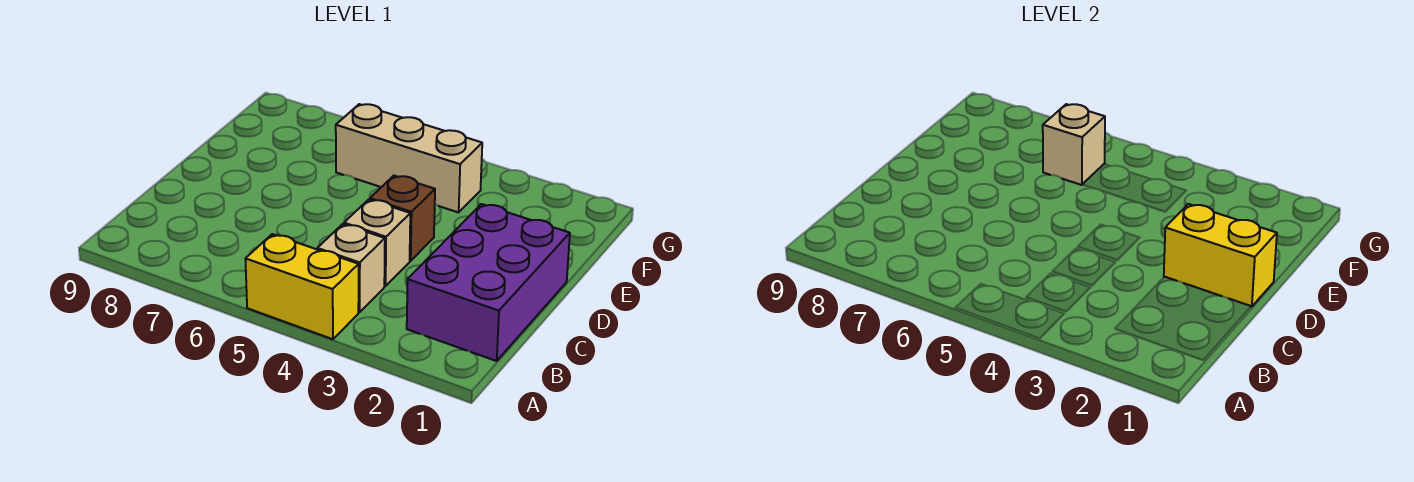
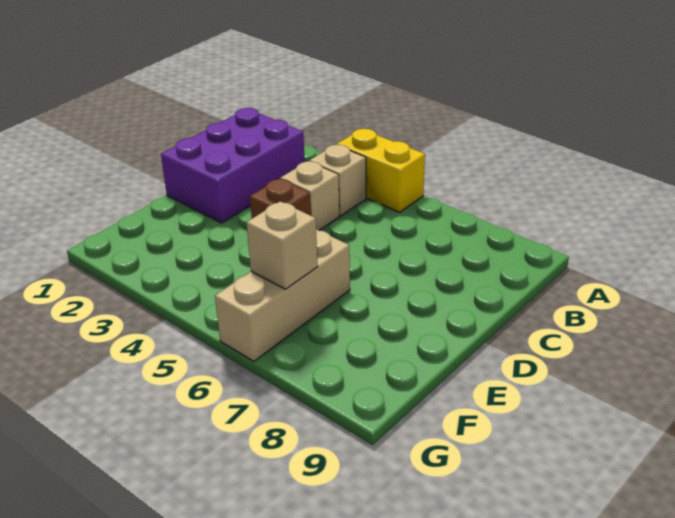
yellow 1x2 brick [1164,204,1277,307] -> none
tan 1x3 brick [336,104,482,212] -> tan 1x3 brick turned to [215,229,350,361]

